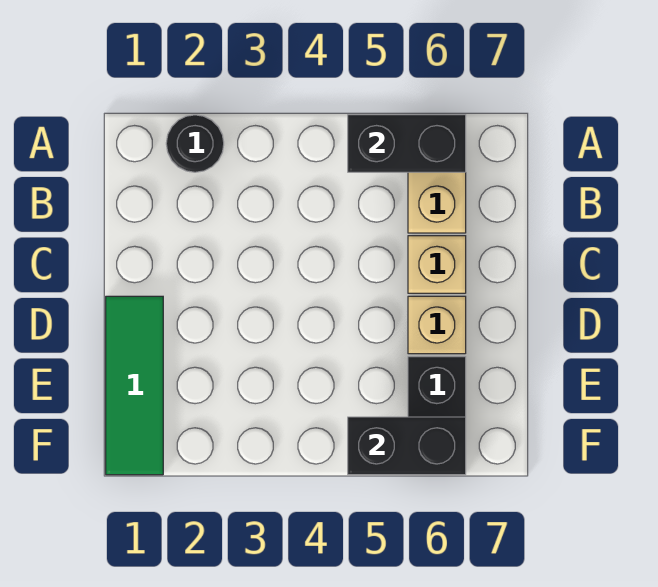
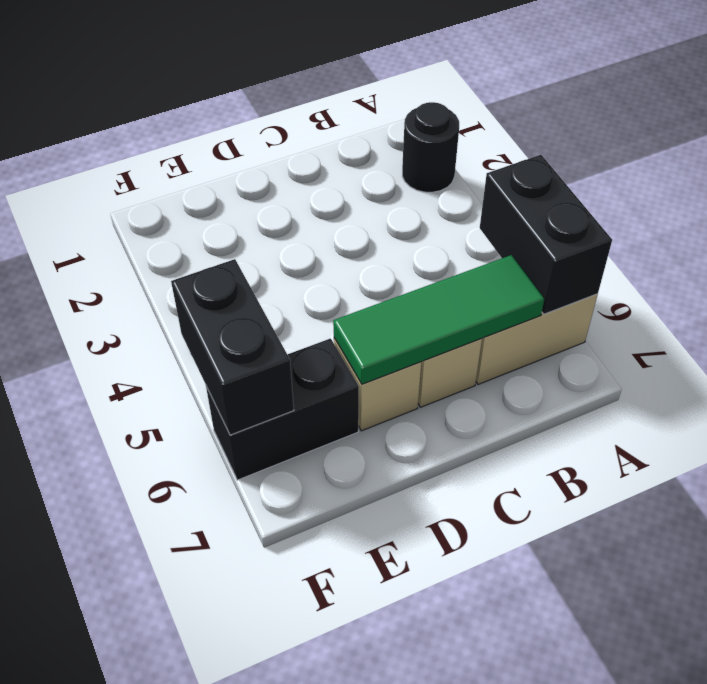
green 1x3 tile [106,296,163,475] -> green 1x3 tile moved to [333,255,544,384]

